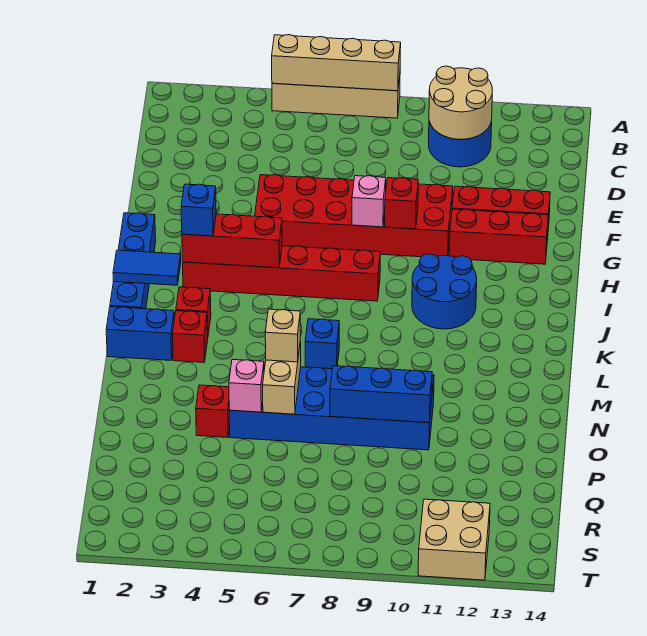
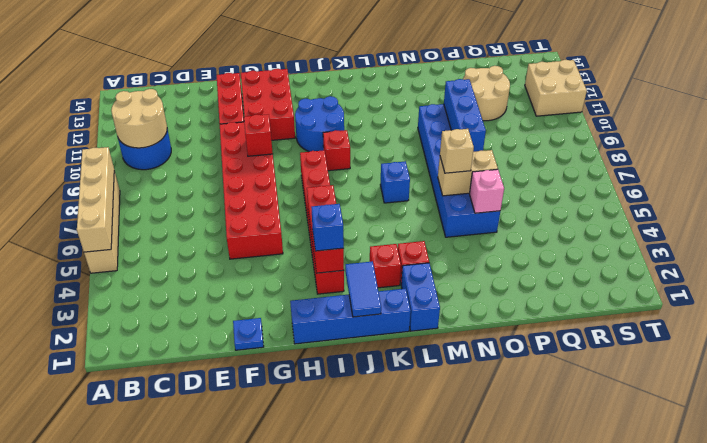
none -> blue 1x1 plate [233,318,264,350]
pink 1x1 brick [352,176,386,227] -> none
red 1x3 brick [449,209,548,264] -> red 2x3 brick [241,69,295,140]
red 1x1 brick [196,385,230,438] -> red 1x1 brick moved to [323,130,350,171]
none -> tan 2x2 round brick [463,66,510,121]

